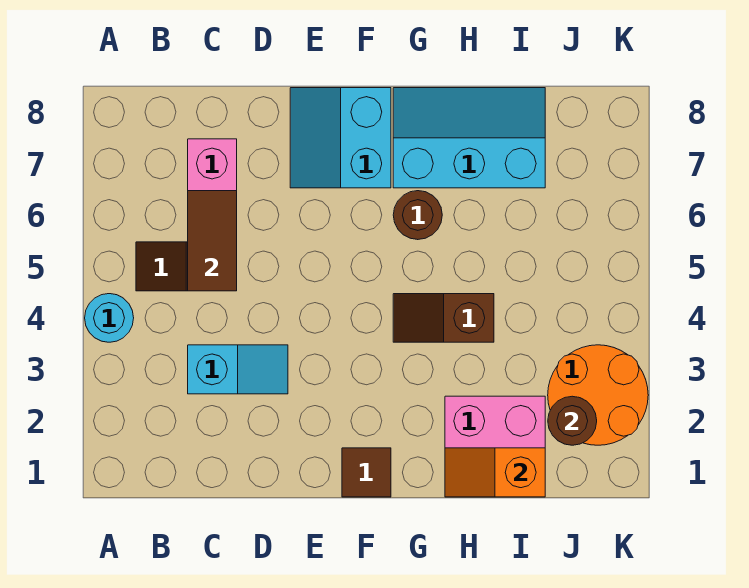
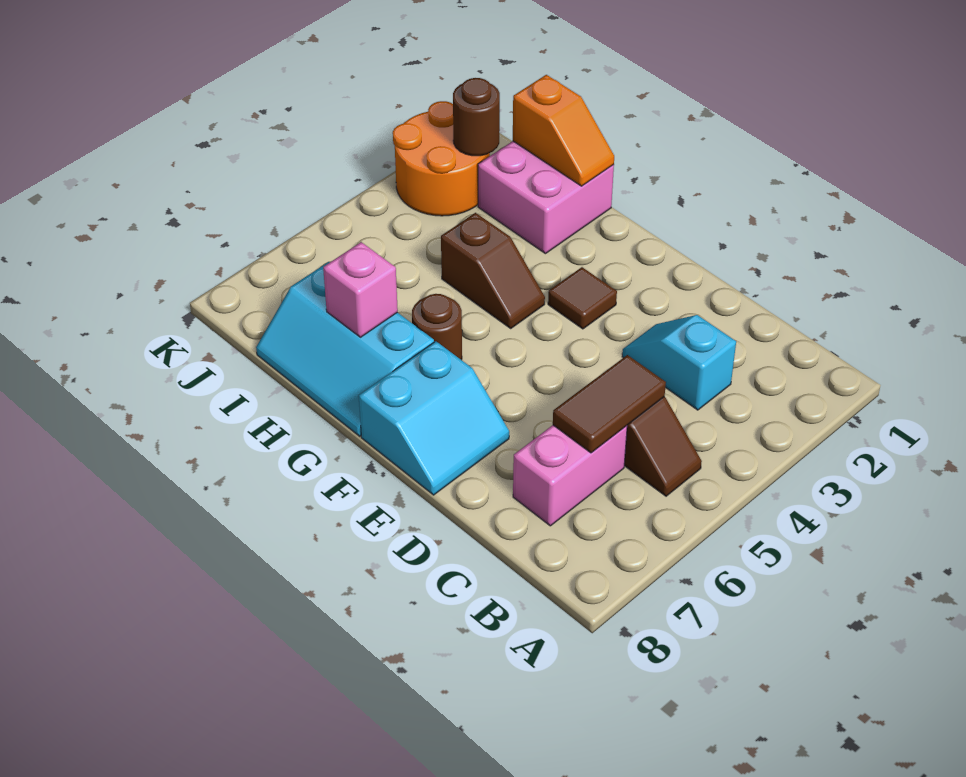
cyan 1x1 round brick [85,294,134,342] -> none
brown 1x1 tile [342,448,391,497] -> brown 1x1 tile moved to [548,267,617,329]
none -> pink 1x1 brick [323,242,398,337]

